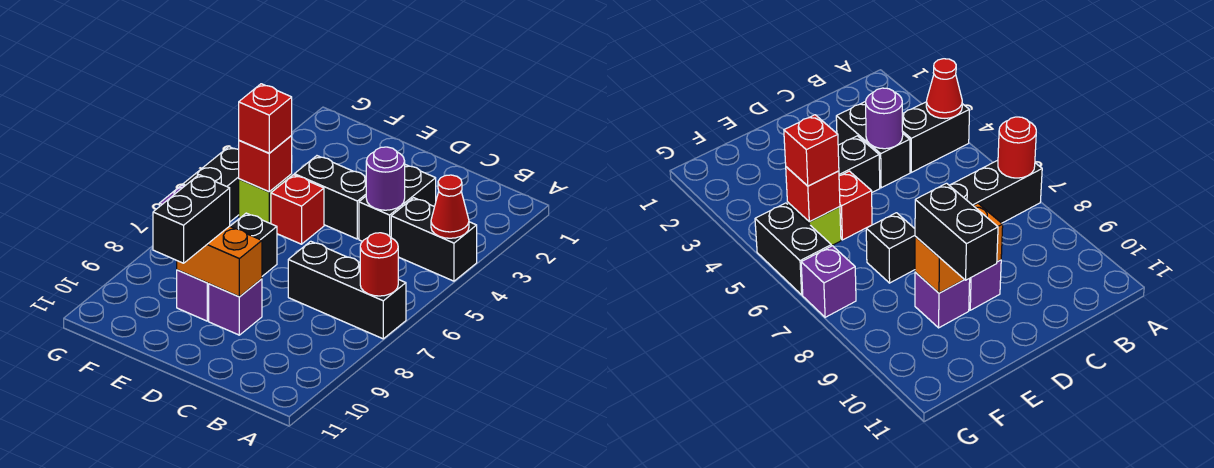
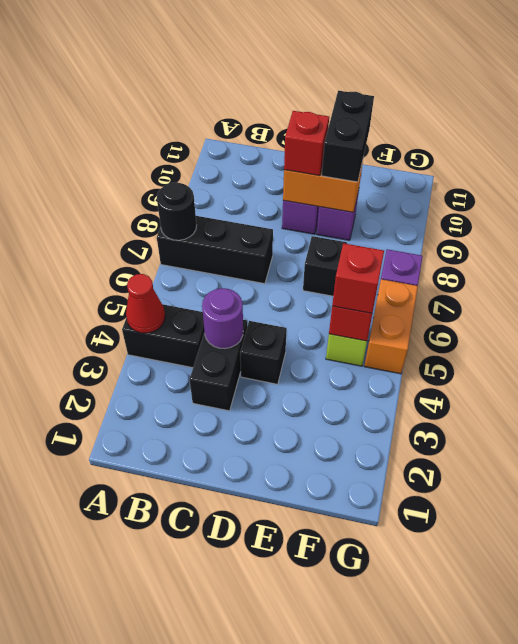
red 1x1 round brick [360,233,398,296] -> black 1x1 round brick [157,182,196,240]
black 1x2 brick [294,156,366,239] -> black 1x1 brick [240,321,287,384]
red 1x1 brick [271,175,324,244] -> red 1x1 brick moved to [284,111,329,176]
black 1x2 brick [183,147,239,222] -> orange 1x2 brick [364,279,418,374]

